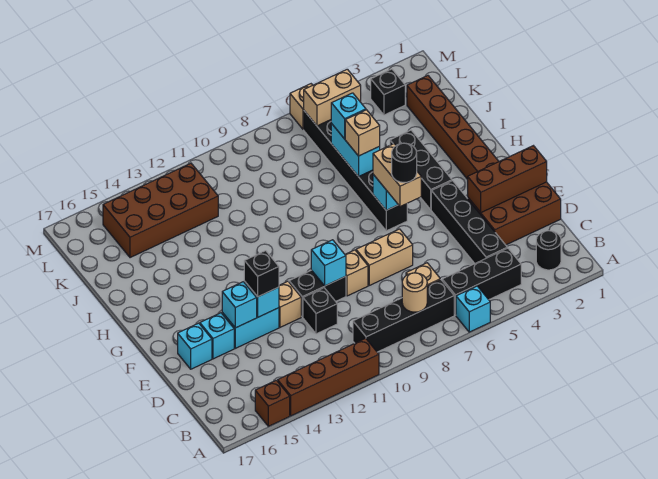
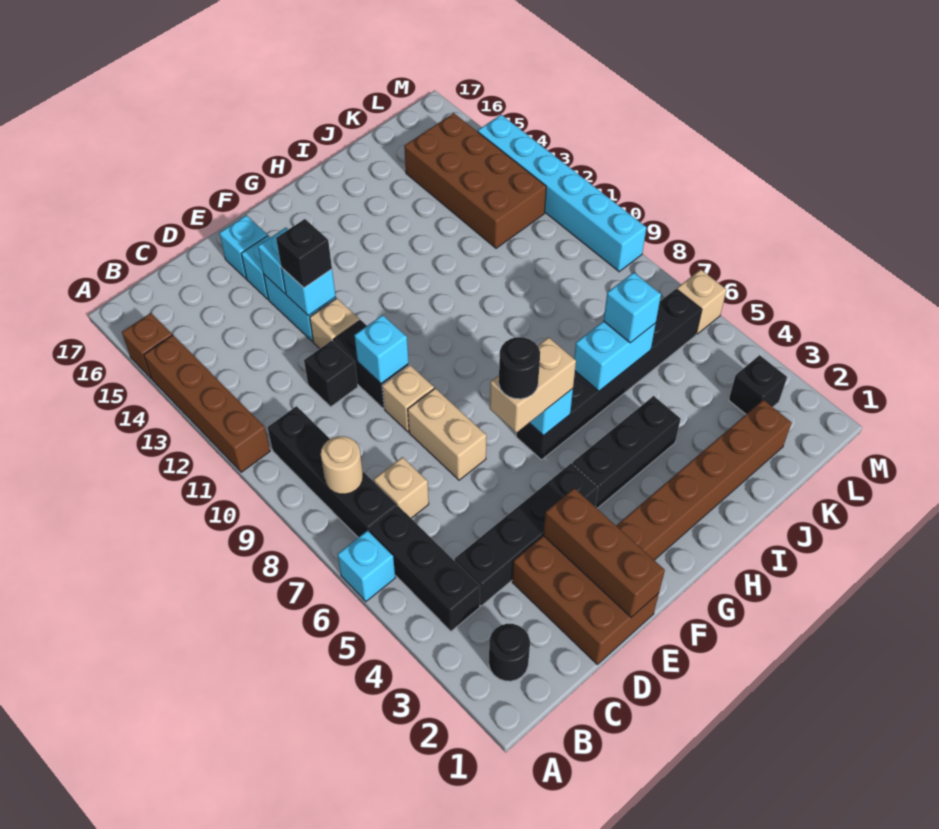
tan 1x1 brick [345,110,380,156] -> none
tan 1x2 brick [304,69,361,126] -> none
none -> cyan 1x6 brick [478,115,646,272]

